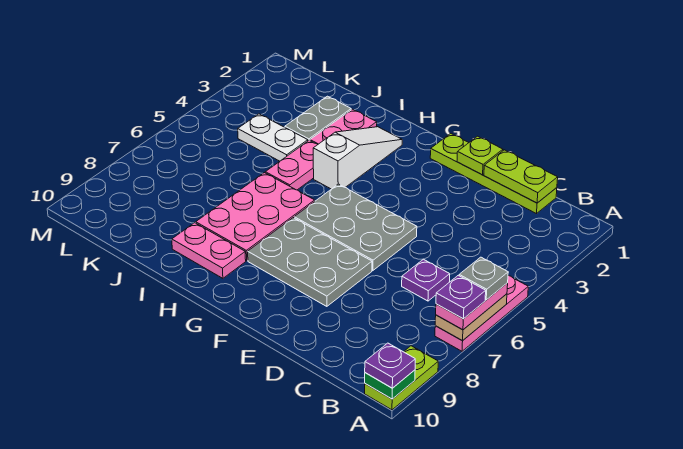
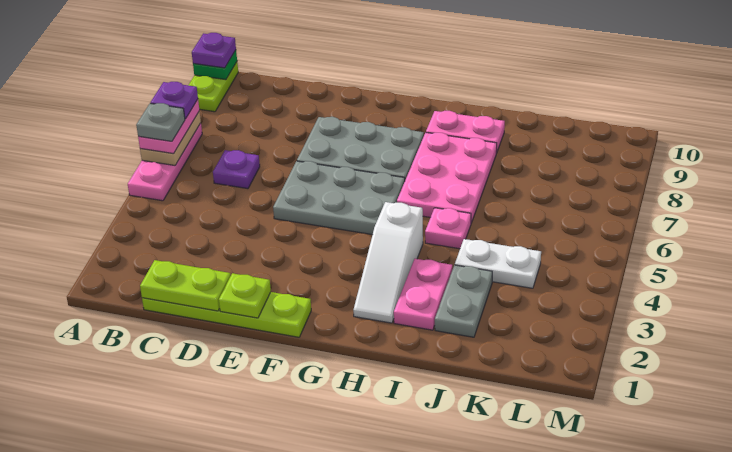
pink 1x2 plate [265,141,318,190] -> pink 1x1 plate [425,208,471,249]

